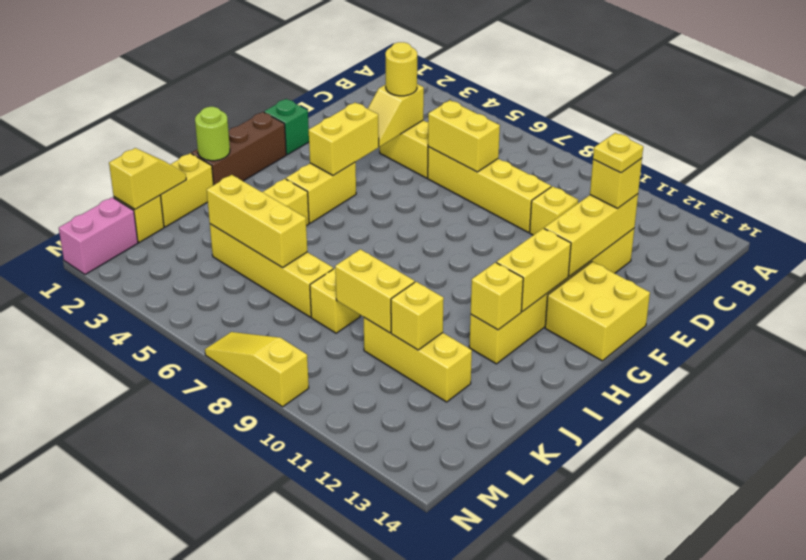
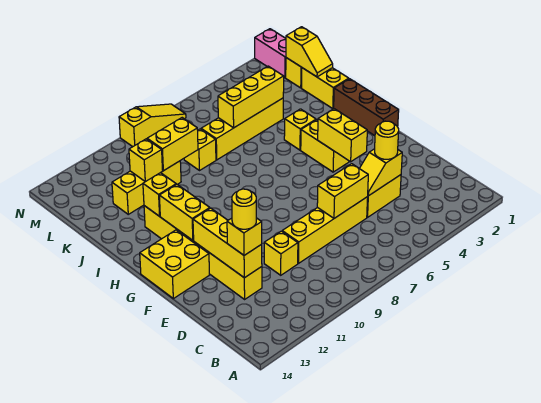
yellow 1x2 slope [368,84,424,147] -> yellow 1x2 slope turned to [359,149,402,196]
yellow 1x1 plate [593,133,643,173] -> yellow 1x1 round brick [232,189,256,229]
green 1x1 brick [264,99,309,155] -> none
lime 1x1 round brick [195,107,230,161] -> none

